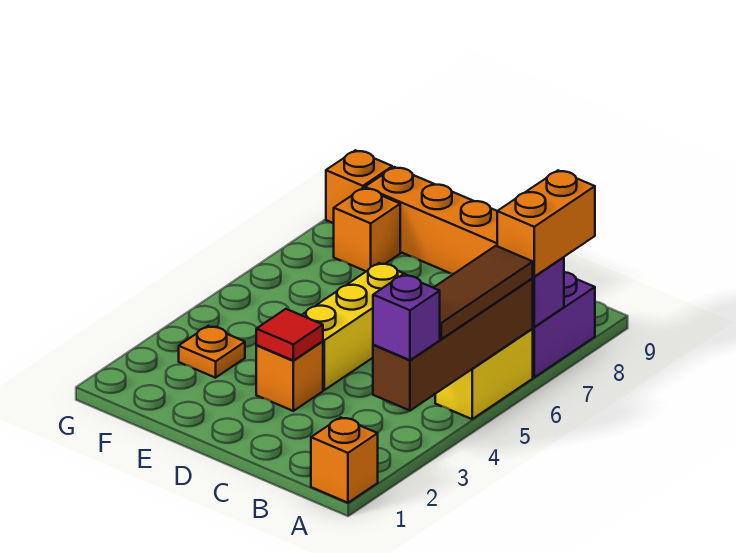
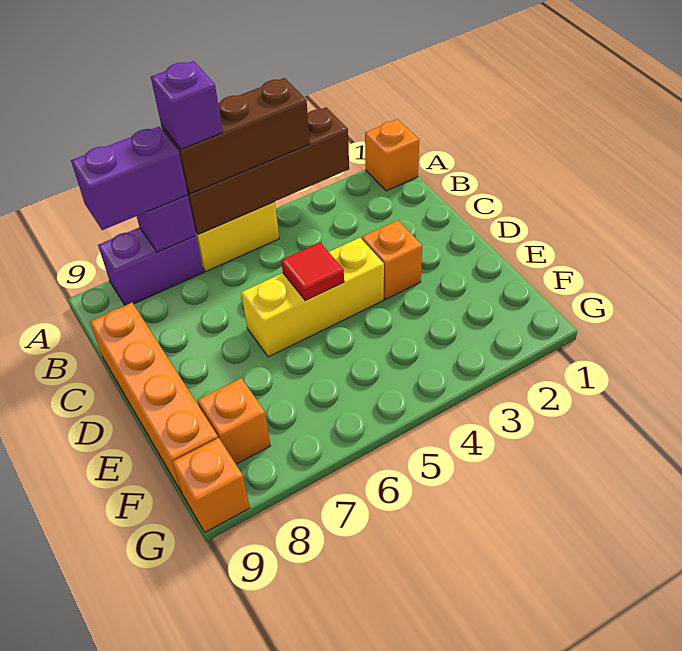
purple 1x1 brick [373,275,440,360] -> purple 1x1 brick moved to [151,61,223,149]
brown 1x3 tile [434,246,533,339] -> brown 1x3 brick [162,78,310,194]
orange 1x2 brick [497,171,595,276] -> purple 1x2 brick [71,126,188,230]
red 1x1 tile [256,309,323,360] -> red 1x1 tile moved to [281,243,344,300]
orange 1x1 plate [179,326,245,378] -> none

